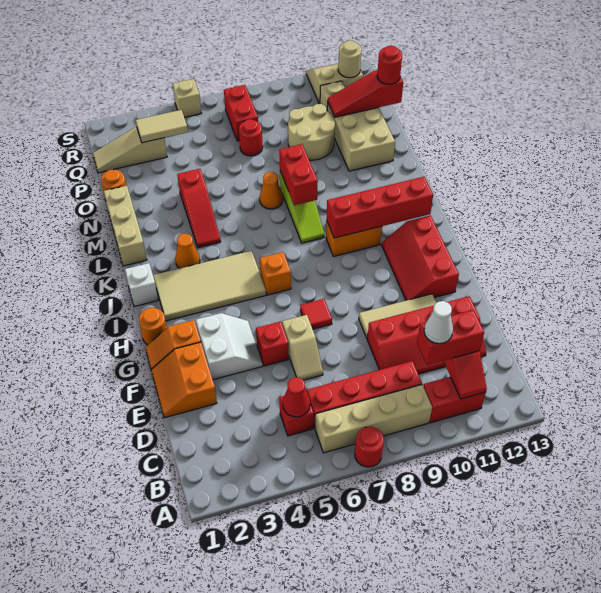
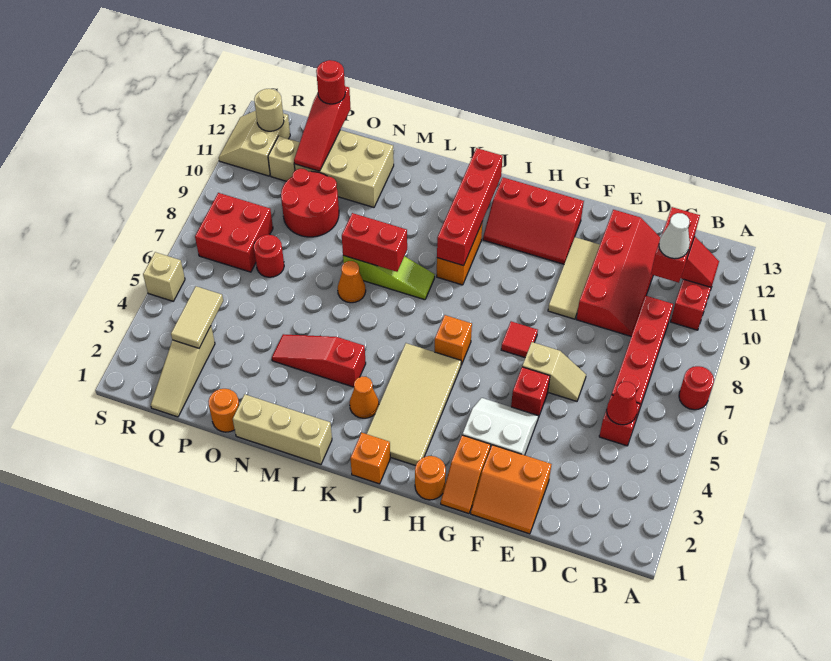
tan 1x4 brick [315,384,432,453] -> none
white 1x1 brick [125,263,158,307] -> orange 1x1 brick [350,433,390,484]
red 1x3 slope [177,169,221,248] -> red 1x3 slope turned to [272,334,366,387]
tan 2x2 round brick [288,104,335,160] -> red 2x2 round brick [281,169,339,237]
red 1x2 brick [224,85,258,141] -> red 2x2 brick [195,193,273,272]

